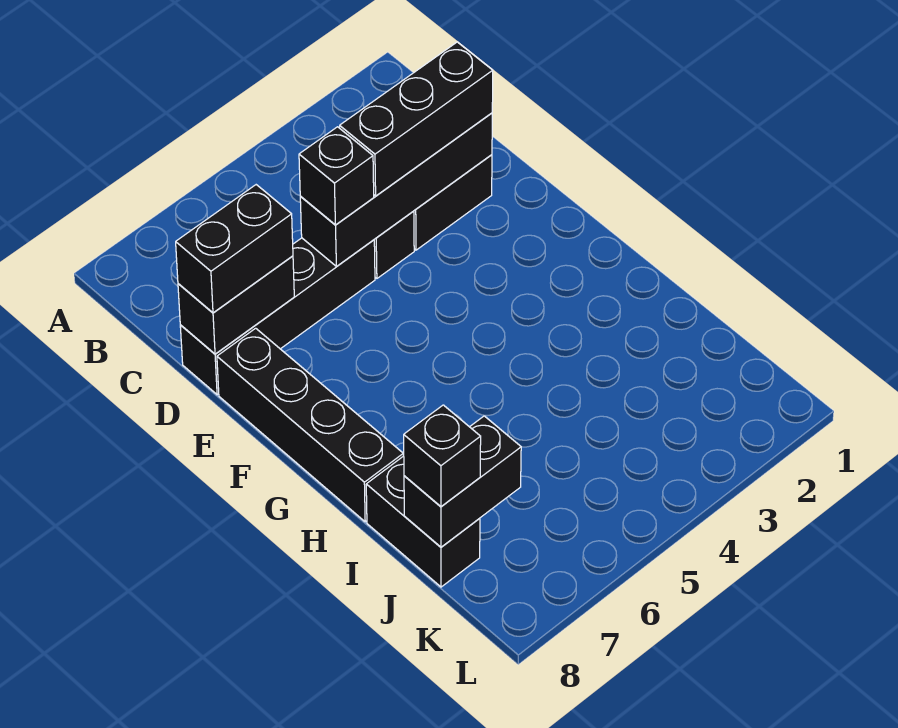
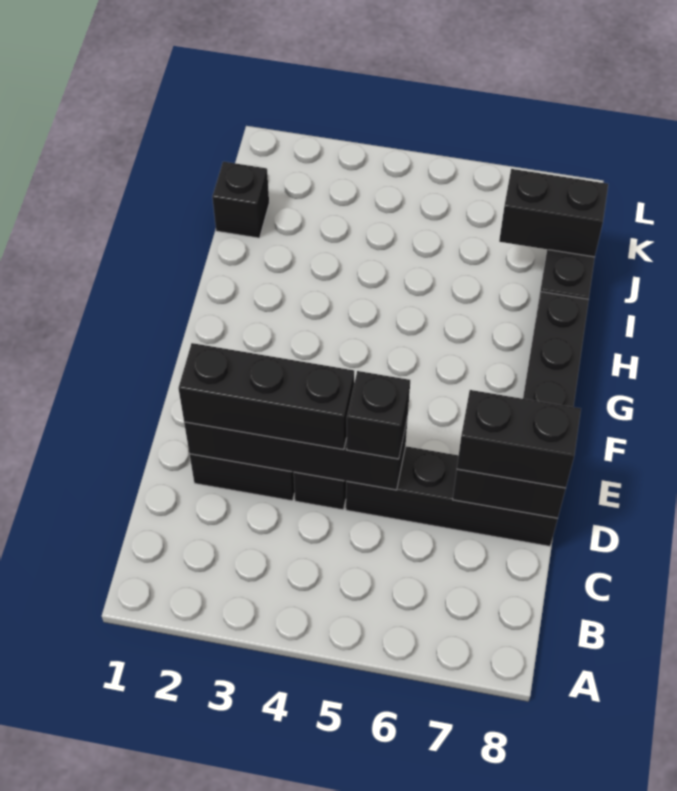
black 1x1 brick [404,405,481,506] -> black 1x1 brick moved to [212,162,269,238]

